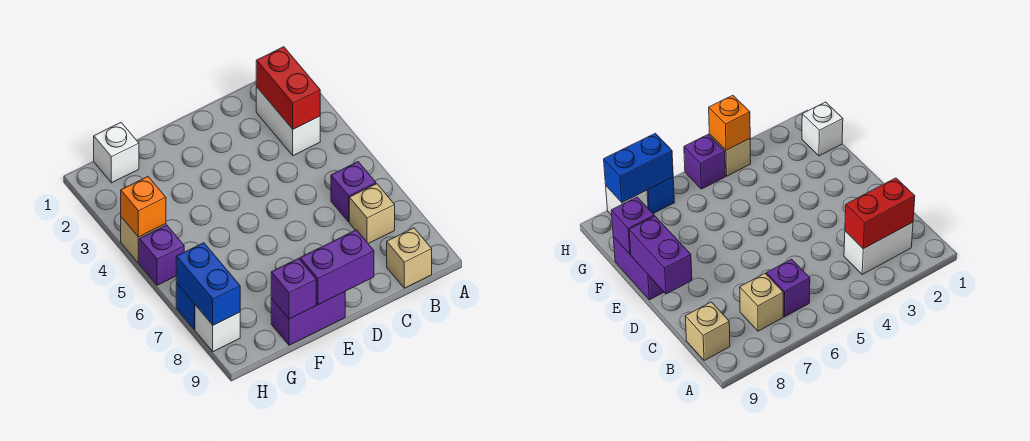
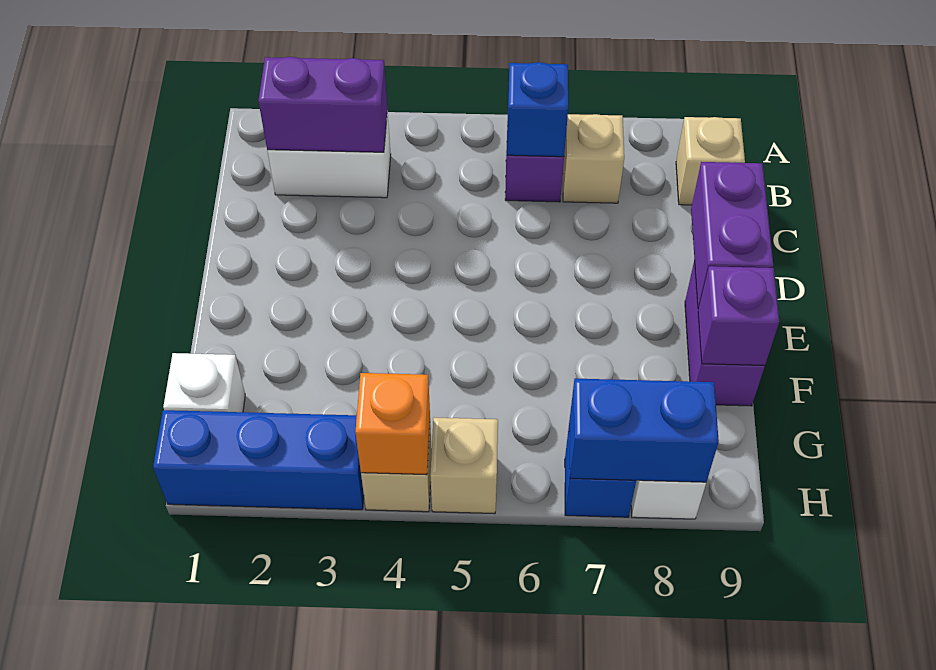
red 1x2 brick [256,47,320,129] -> purple 1x2 brick [258,57,387,152]
none -> blue 1x1 brick [507,62,568,157]
none -> blue 1x3 brick [153,410,364,510]
purple 1x1 brick [139,225,184,285] -> tan 1x1 brick [430,418,498,514]

